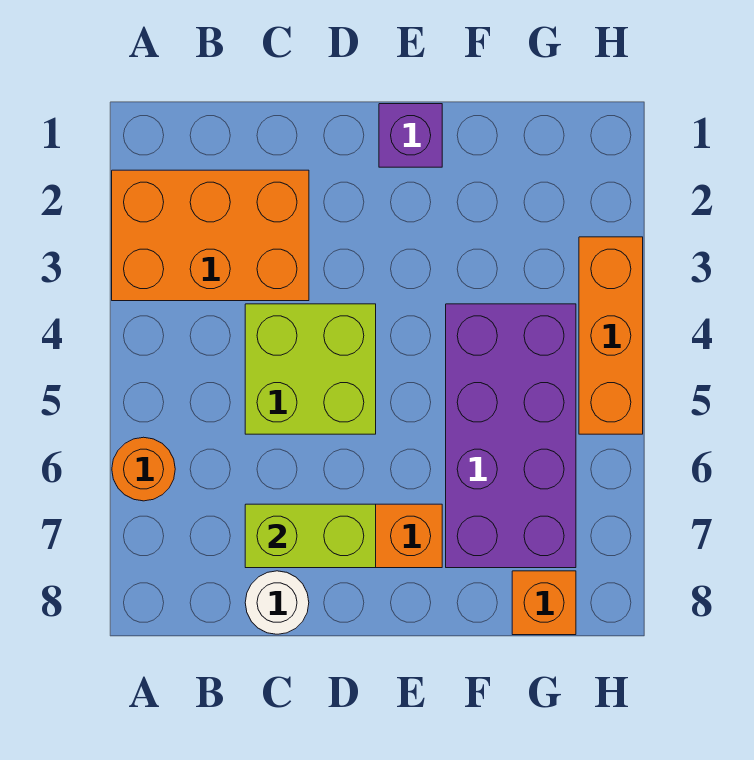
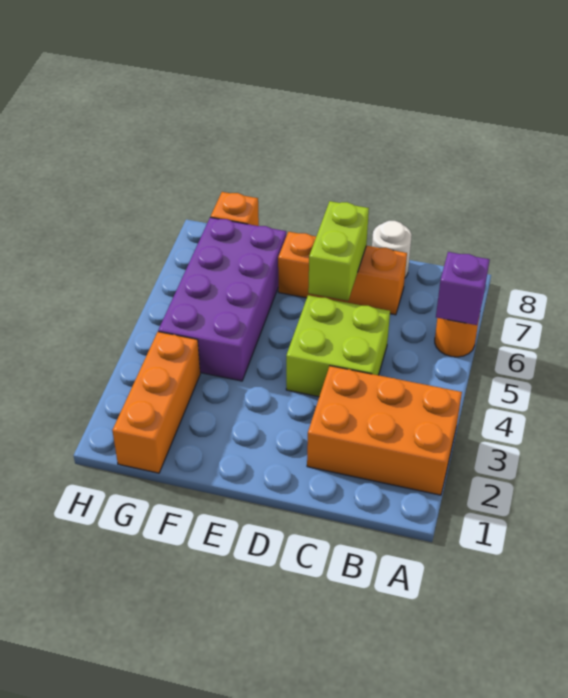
lime 1x2 brick [245,504,376,568] -> lime 1x2 brick turned to [308,201,369,301]
purple 1x1 brick [379,104,442,167] -> purple 1x1 brick moved to [436,252,489,325]
orange 1x3 brick [579,237,643,434] -> orange 1x3 brick moved to [112,332,200,473]

